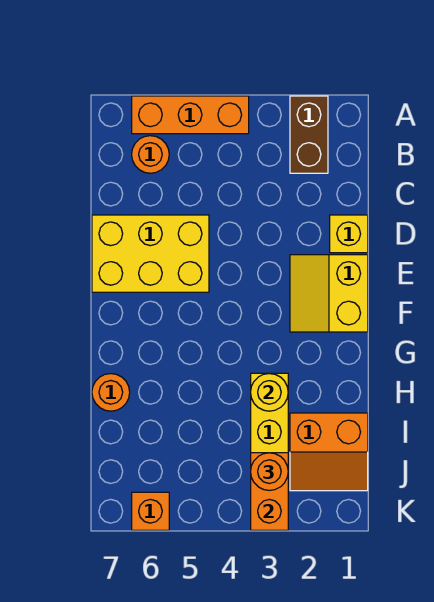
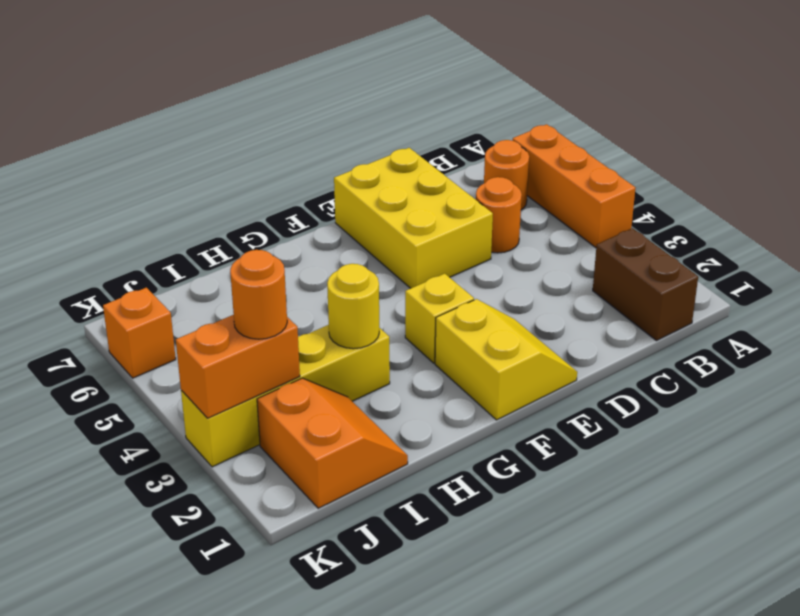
brown 1x2 brick [290,96,328,173] -> brown 1x2 brick turned to [593,228,698,341]
yellow 1x1 brick [330,215,368,253] -> yellow 1x1 brick moved to [405,274,474,363]
yellow 2x2 slope [290,255,368,332] -> yellow 2x2 slope turned to [435,299,577,420]
orange 1x1 round brick [92,374,130,411] -> orange 1x1 round brick moved to [476,177,522,253]
orange 2x2 slope [290,413,368,491] -> orange 2x2 slope turned to [257,378,408,508]

